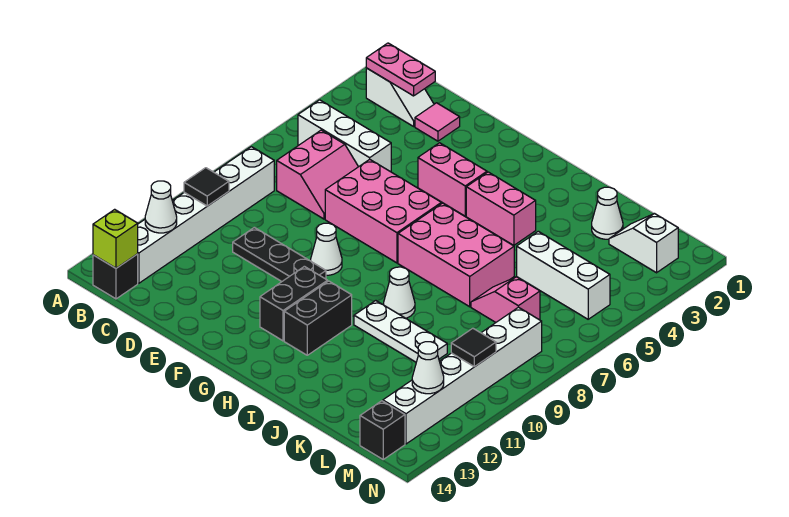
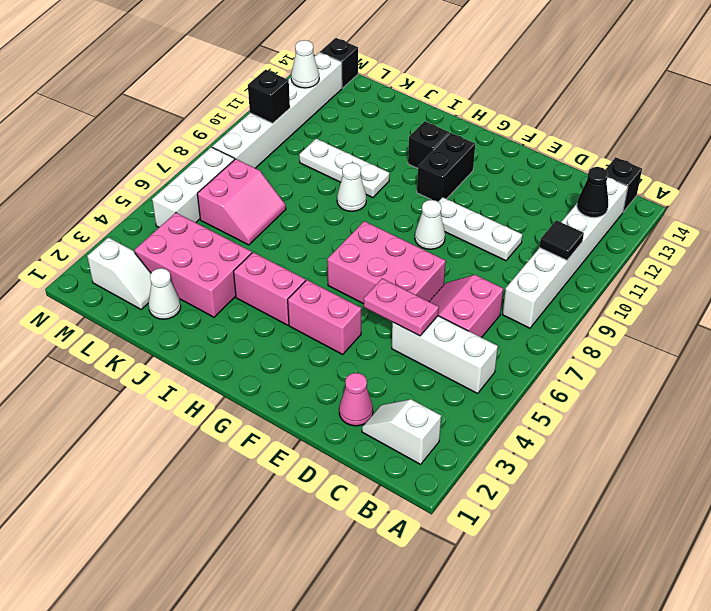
pink 1x2 plate [366,43,435,96] -> pink 1x2 plate moved to [364,278,439,336]
white 1x1 cone [145,181,177,233] -> black 1x1 cone [577,167,608,218]
lime 1x1 brick [93,209,138,268] -> none
pink 1x1 tile [415,103,460,141] -> pink 1x1 cone [339,373,373,426]
black 1x3 plate [233,227,326,281] -> white 1x3 plate [439,197,522,261]
pink 2x3 brick [398,203,514,307] -> pink 2x3 brick moved to [135,213,252,317]
black 1x2 brick [284,281,352,355] -> black 1x1 brick [408,121,449,168]
white 1x3 brick [517,231,610,319] -> white 1x3 brick turned to [152,147,235,227]
pink 1x2 slope [471,277,540,322] -> pink 2x2 slope [197,159,286,245]
black 1x1 tile [451,328,496,367] -> black 1x1 brick [248,70,290,123]

